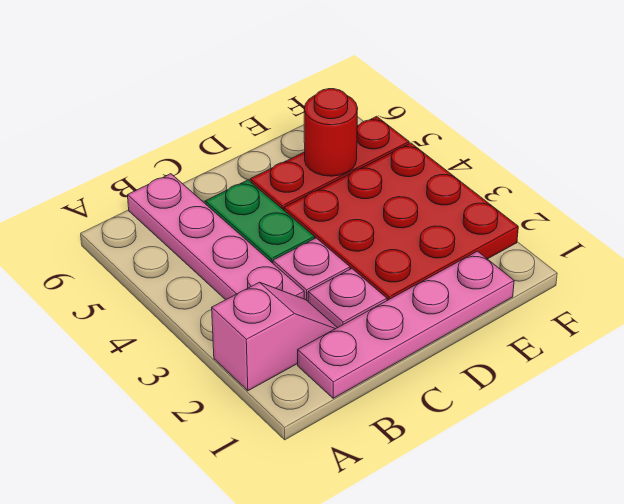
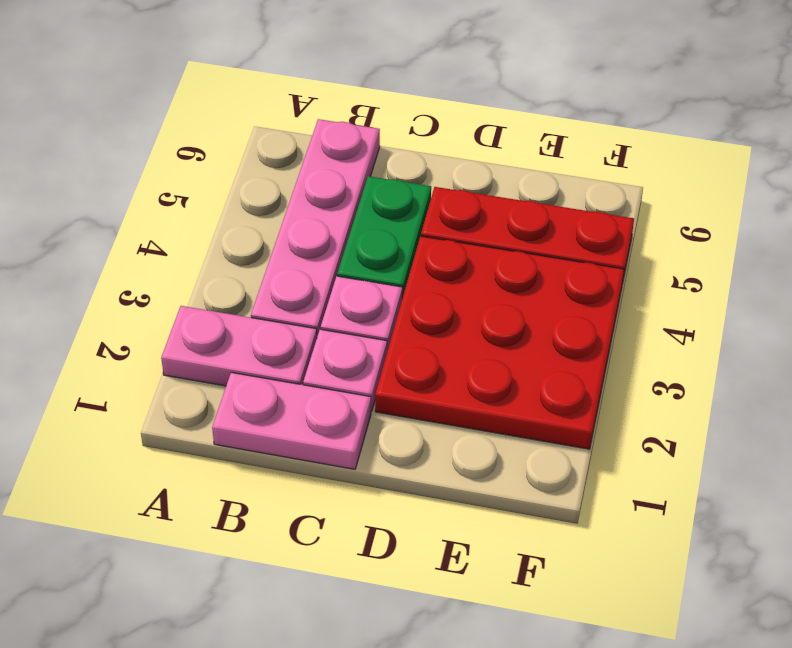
pink 1x2 slope [212,282,337,391] -> pink 1x2 plate [161,306,317,386]
pink 1x4 plate [298,251,514,398] -> pink 1x2 plate [212,372,371,469]
red 1x1 round brick [304,89,358,176] -> none

